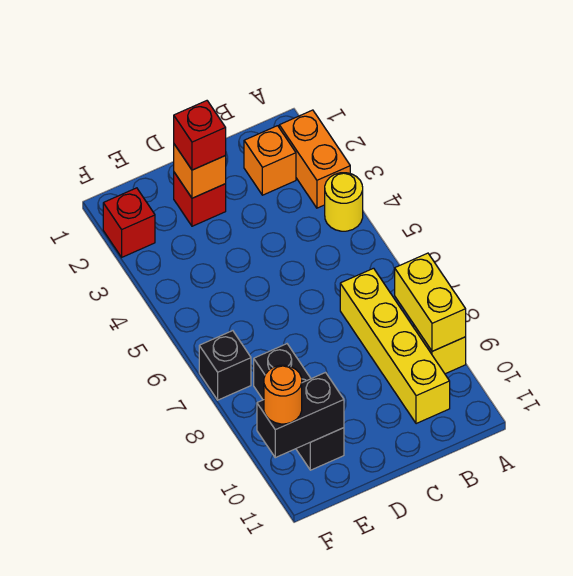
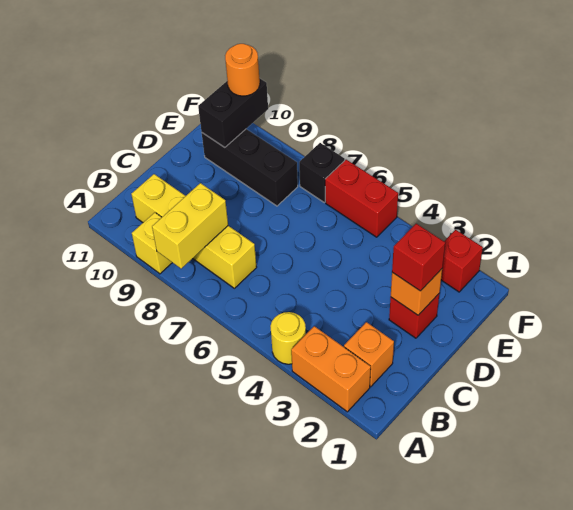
yellow 1x2 brick [395,253,466,351] -> yellow 1x2 brick turned to [152,183,228,269]
none -> red 1x2 brick [325,160,398,237]

